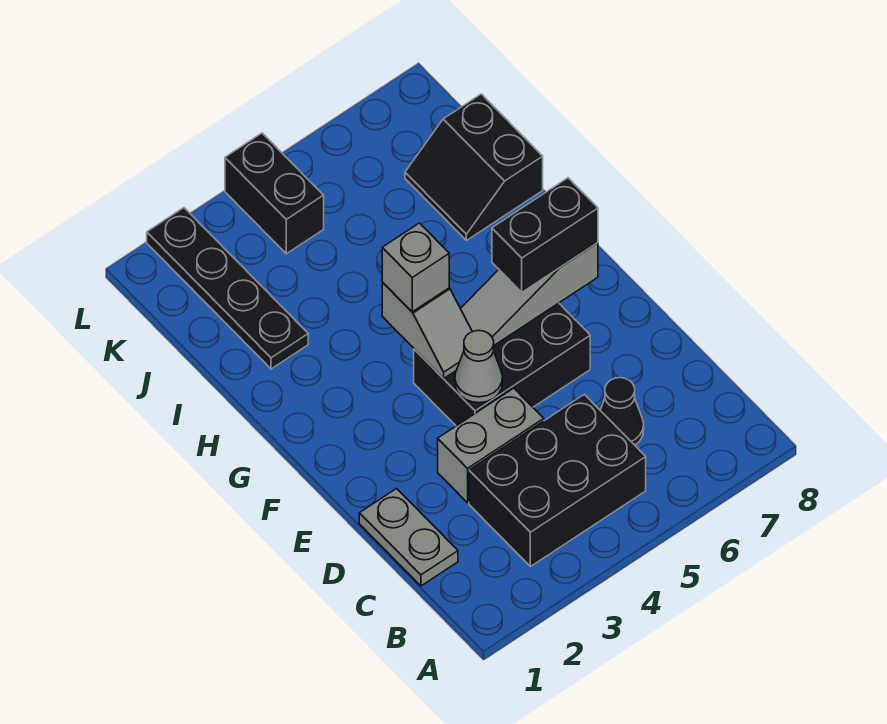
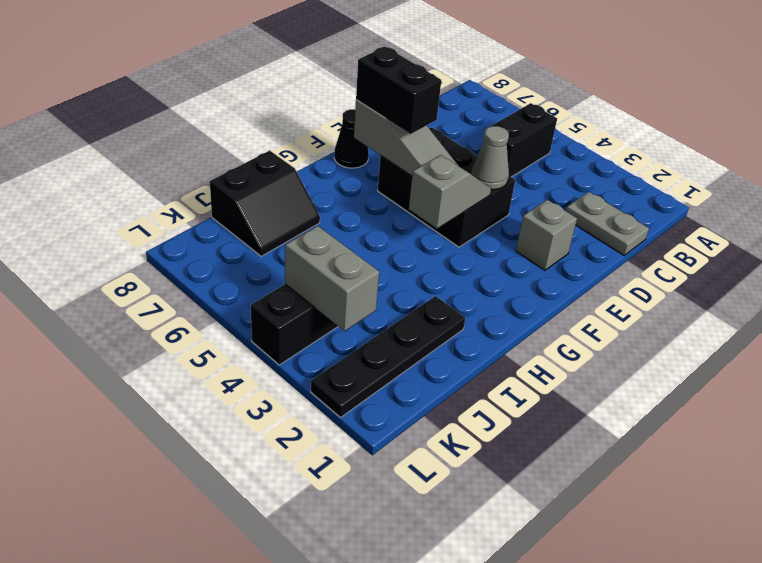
black 2x3 brick [469,394,646,567] -> black 1x2 brick [483,103,557,177]
grey 1x2 plate [359,489,458,586] -> grey 1x2 plate turned to [566,192,649,255]
black 1x1 cone [600,378,644,445] -> black 1x1 cone moved to [334,109,369,168]
grey 1x2 brick [438,388,544,503] -> grey 1x2 brick moved to [285,226,379,331]
grey 1x1 brick [382,223,449,312] -> grey 1x1 brick moved to [516,200,577,270]

